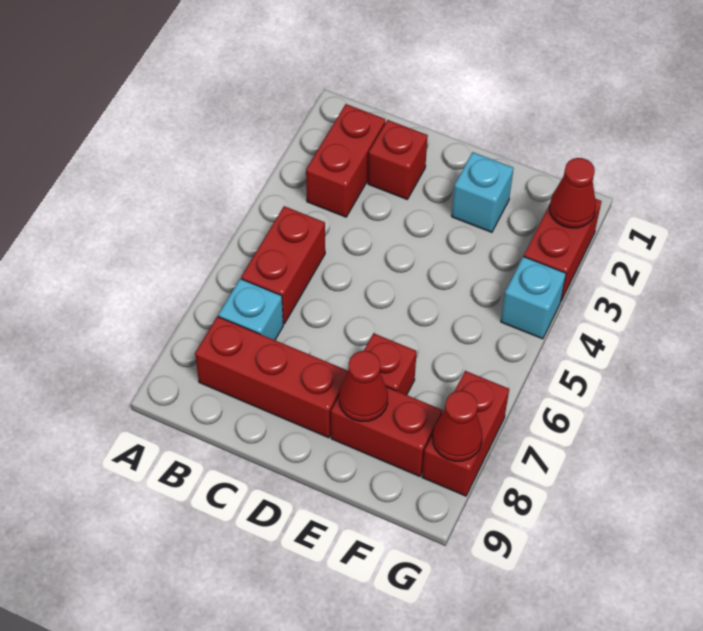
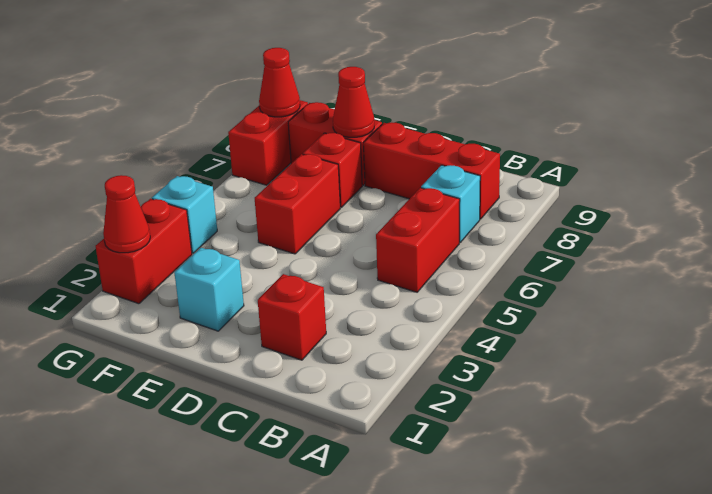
red 1x2 brick [306,104,385,217] -> red 1x2 brick moved to [255,154,340,254]

